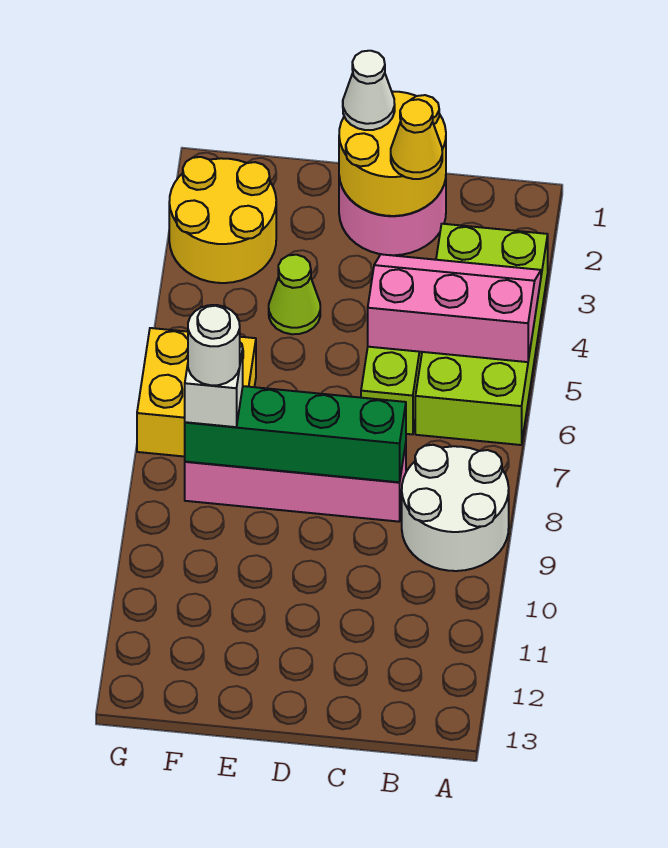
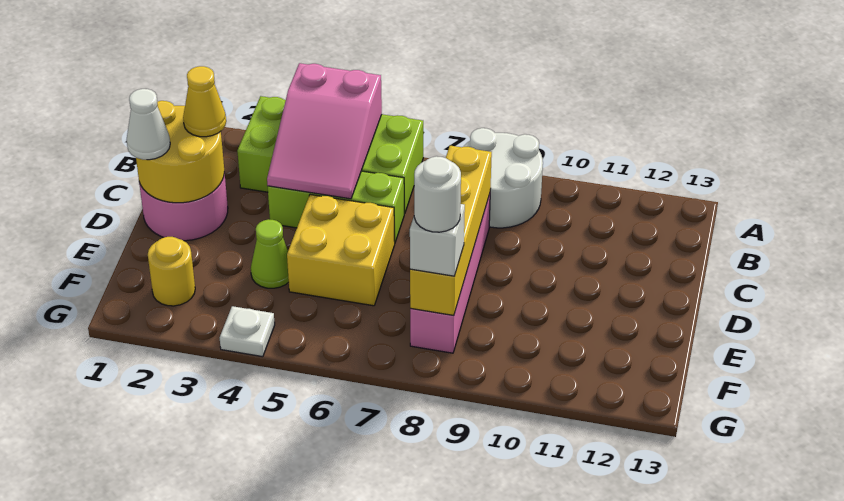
pink 2x3 slope [368,254,541,362] -> pink 2x3 slope turned to [267,63,382,199]
green 1x4 brick [185,386,406,482] -> yellow 1x4 brick [410,146,492,315]
yellow 2x2 round brick [169,157,276,283] -> yellow 1x1 round brick [148,237,195,306]
yellow 2x2 brick [137,328,256,457] -> yellow 2x2 brick moved to [287,194,395,306]
none -> white 1x1 plate [220,306,275,357]

